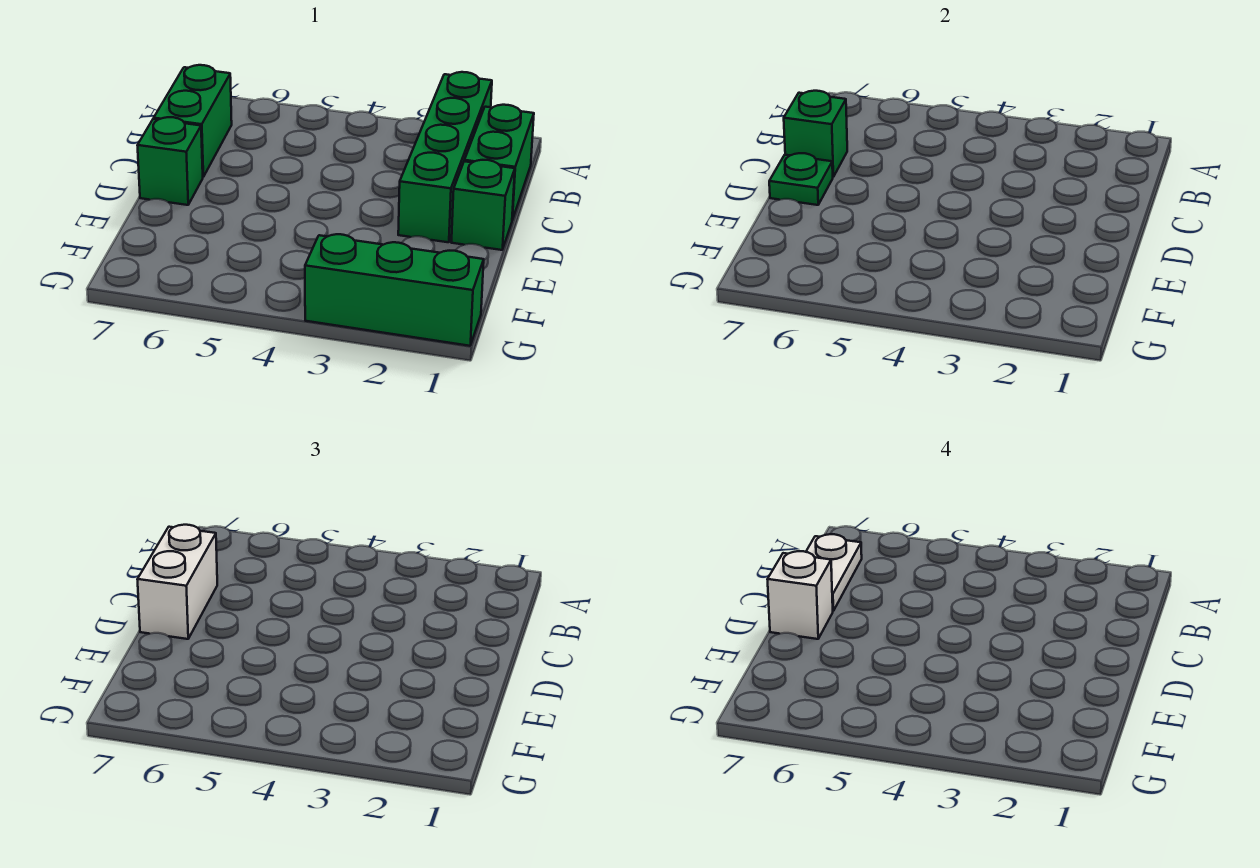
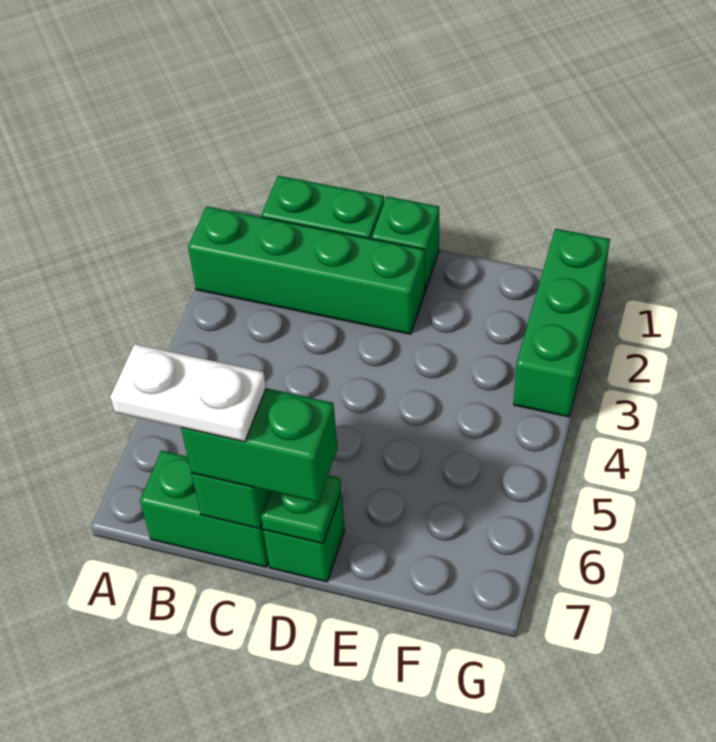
white 1x2 brick [137,525,217,639] -> green 1x2 brick [181,388,337,502]
white 1x1 brick [767,551,833,639] -> none

